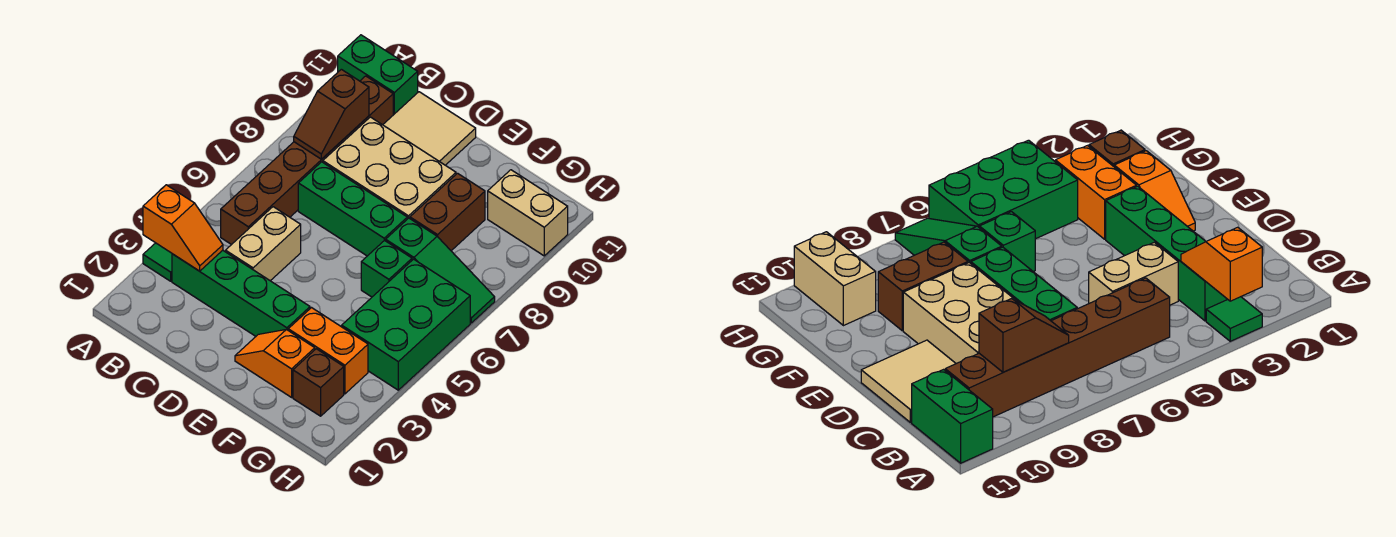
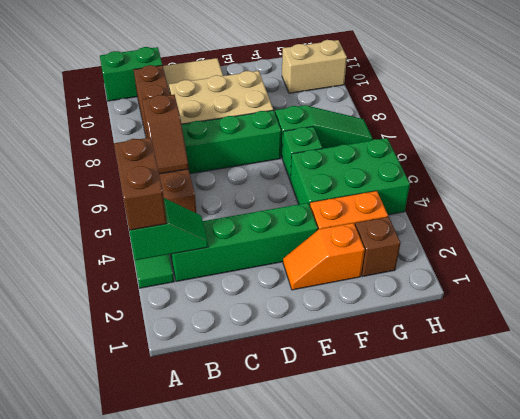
orange 1x2 slope [143,185,223,271] -> green 1x2 slope [129,198,208,261]
brown 1x2 slope [294,69,369,159] -> brown 1x2 slope moved to [142,95,189,174]
tan 1x2 brick [226,207,301,281] -> none
brown 1x2 brick [410,173,485,251] -> brown 1x2 brick moved to [114,138,167,230]
green 2x3 brick [342,259,470,390] -> green 2x3 brick turned to [291,138,410,215]

